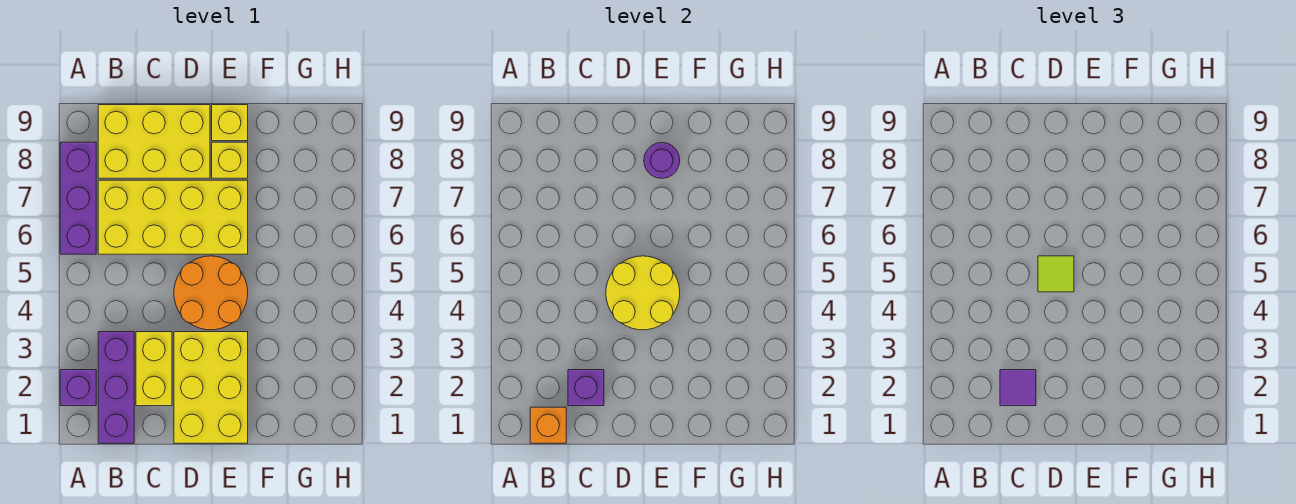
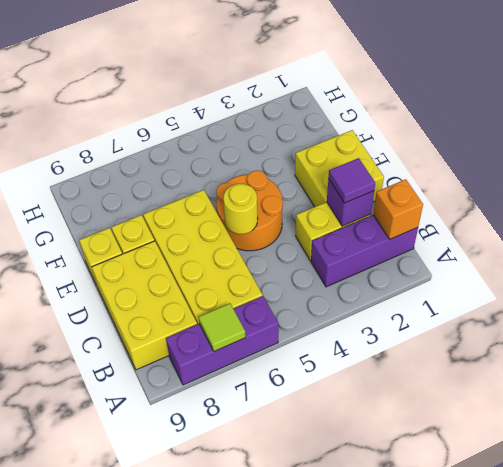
purple 1x1 brick [60,370,96,406] -> none
yellow 2x3 brick [174,332,248,443] -> yellow 2x2 brick [295,130,384,207]
yellow 2x2 round brick [606,256,680,330] -> yellow 1x1 round brick [223,184,258,234]
lime 1x1 tile [1038,256,1074,292] -> lime 1x1 tile moved to [199,303,246,351]
purple 1x1 round brick [644,142,680,178] -> none

